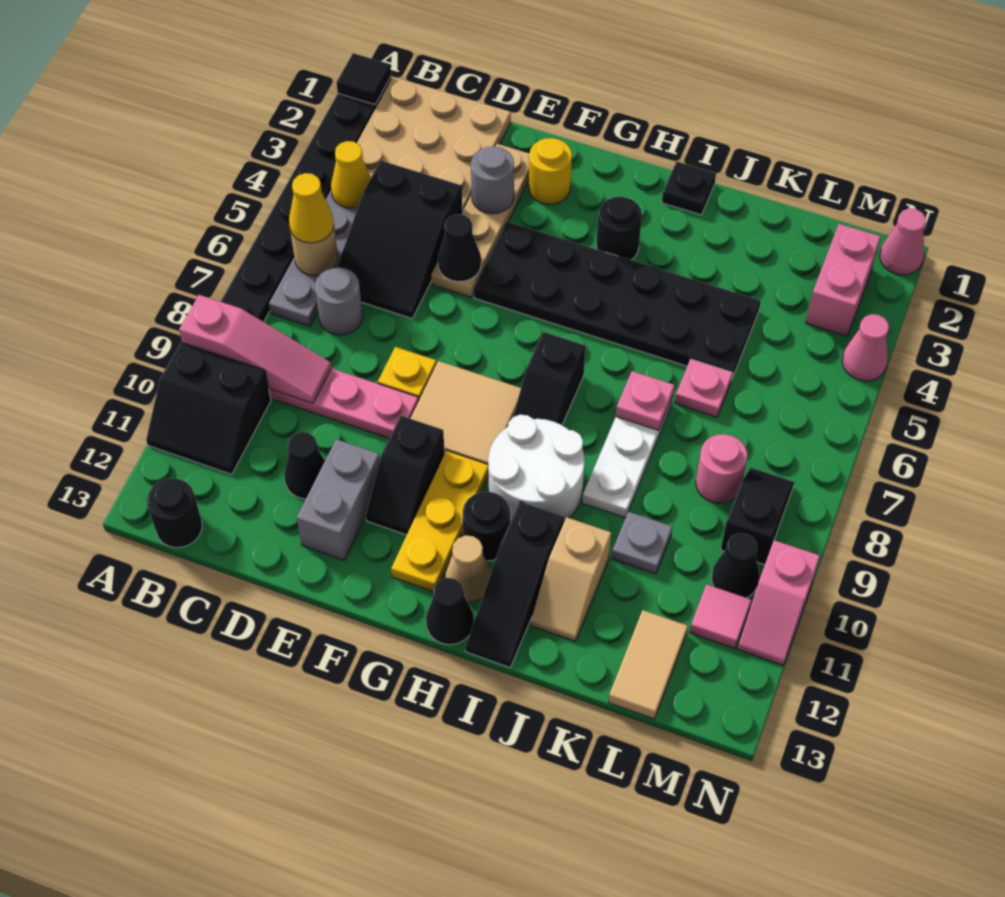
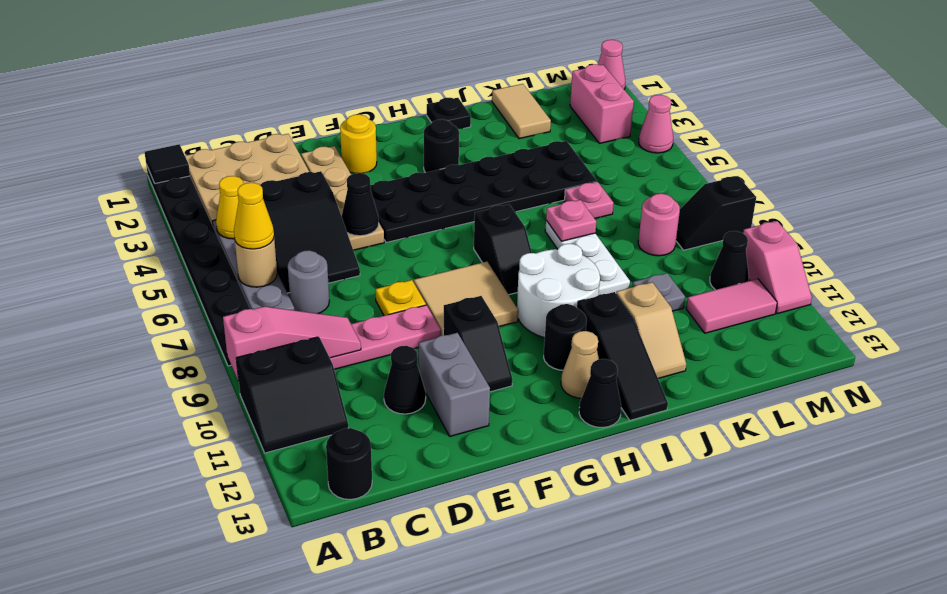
grey 1x1 round brick [471,146,514,214] -> none
yellow 1x3 plate [391,451,489,591] -> none
tan 1x2 tile [608,610,688,719] -> tan 1x2 tile moved to [492,84,551,139]
black 1x2 slope [721,468,794,565] -> black 1x2 slope turned to [676,176,756,250]
pink 1x1 tile [690,584,752,649] -> pink 1x2 tile [686,279,777,333]

